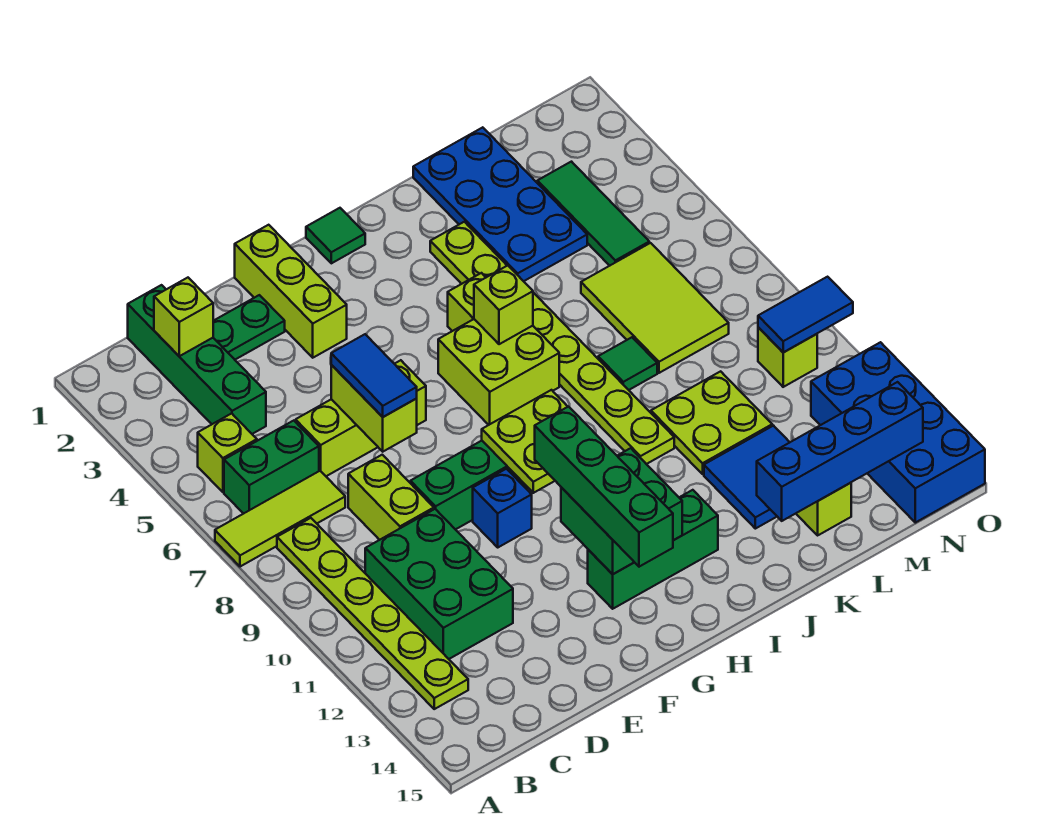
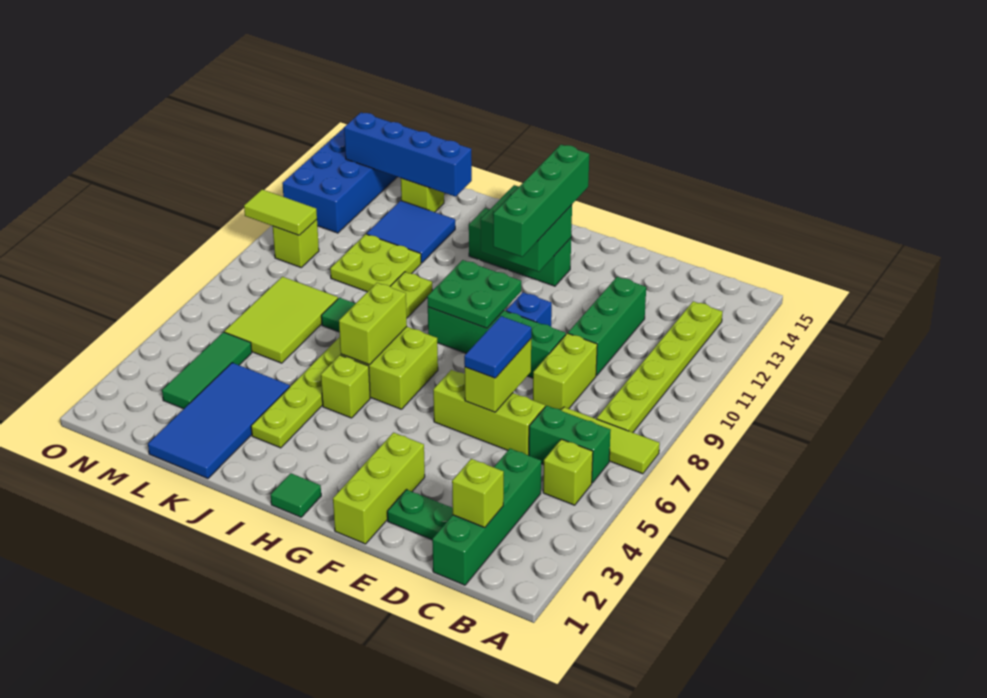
green 2x3 brick [365,509,513,659] -> green 1x3 brick [568,277,646,375]
lime 2x2 plate [482,390,568,493] -> green 2x2 plate [427,260,521,328]
lime 1x1 brick [474,266,533,344] -> lime 1x2 brick [339,283,407,365]
blue 2x4 plate [413,127,587,281] -> blue 2x4 tile [148,363,290,479]
blue 1x2 tile [758,277,853,352] -> lime 1x2 tile [244,189,317,235]

